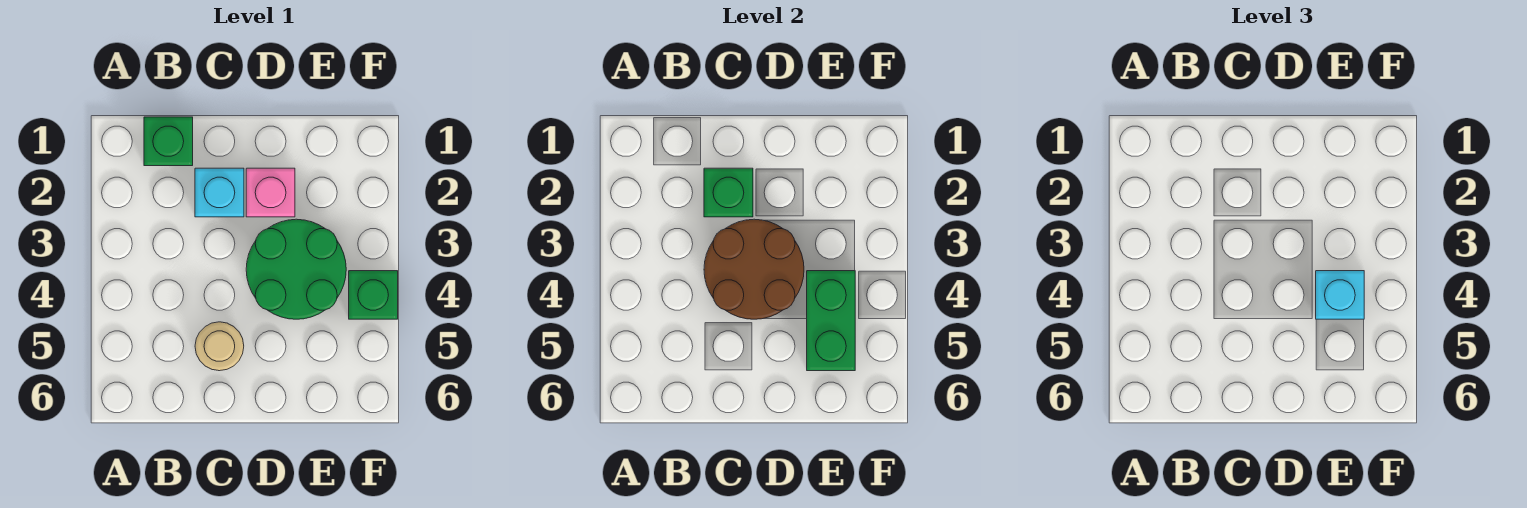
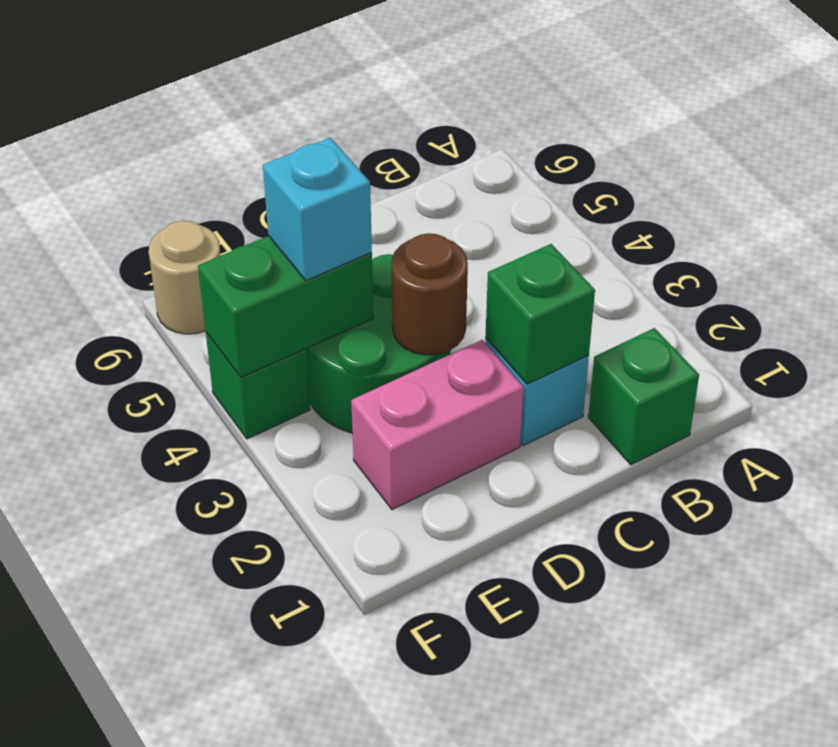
brown 2x2 round brick [704,219,804,319] -> brown 1x1 round brick [391,233,468,355]
tan 1x1 round brick [195,322,244,371] -> tan 1x1 round brick moved to [149,221,221,334]
pink 1x1 brick [246,168,295,217] -> pink 1x2 brick [351,340,524,510]
green 1x2 brick [807,271,855,371] -> green 1x2 brick turned to [198,236,373,377]

